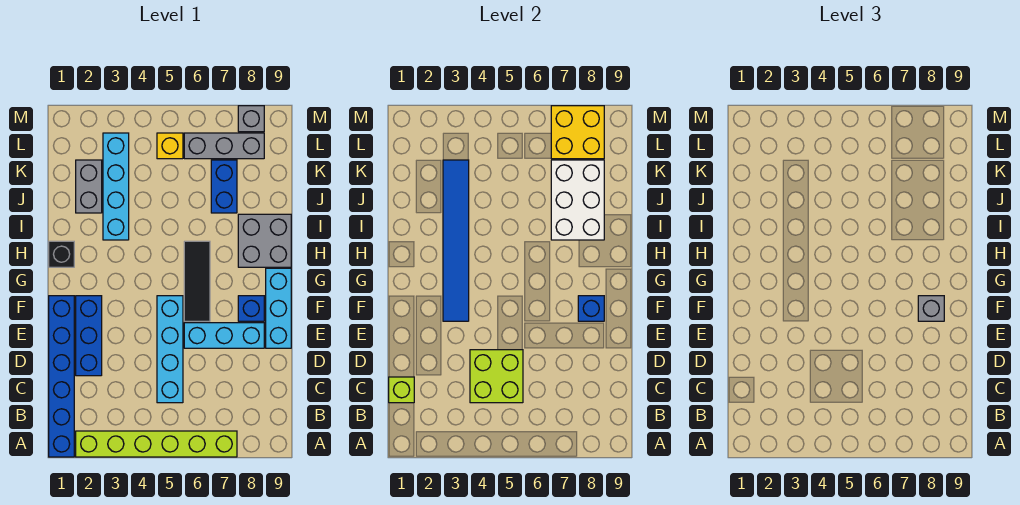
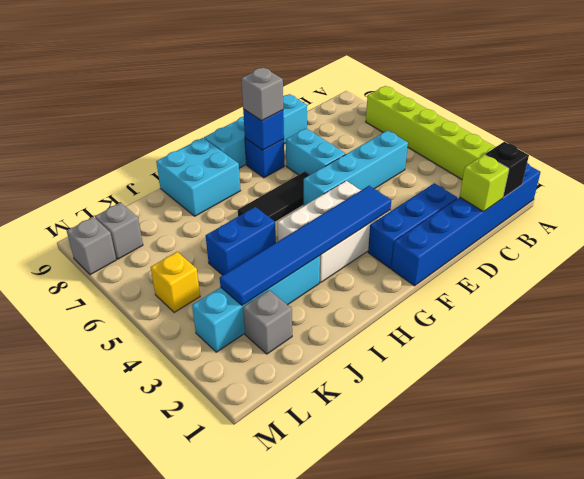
lime 2x2 brick [470,350,523,403] -> none
cyan 1x3 brick [184,323,264,348] -> cyan 1x2 brick [286,128,346,175]
cyan 1x3 brick [266,268,291,348] -> cyan 1x4 brick [204,94,307,168]
black 1x1 brick [49,241,74,267] -> black 1x1 brick moved to [485,142,529,197]
grey 2x2 brick [238,214,291,267] -> cyan 2x2 brick [156,138,241,216]
white 2x3 brick [551,160,604,240] -> white 2x3 brick moved to [277,181,390,282]
grey 1x2 brick [76,160,102,213] -> grey 1x1 brick [243,290,292,354]
blue 1x2 brick [211,160,237,213] -> blue 1x2 brick moved to [206,207,276,275]
grey 1x3 brick [184,133,264,159] -> grey 1x1 brick [95,203,143,259]
yellow 2x2 brick [551,106,604,159] -> none

